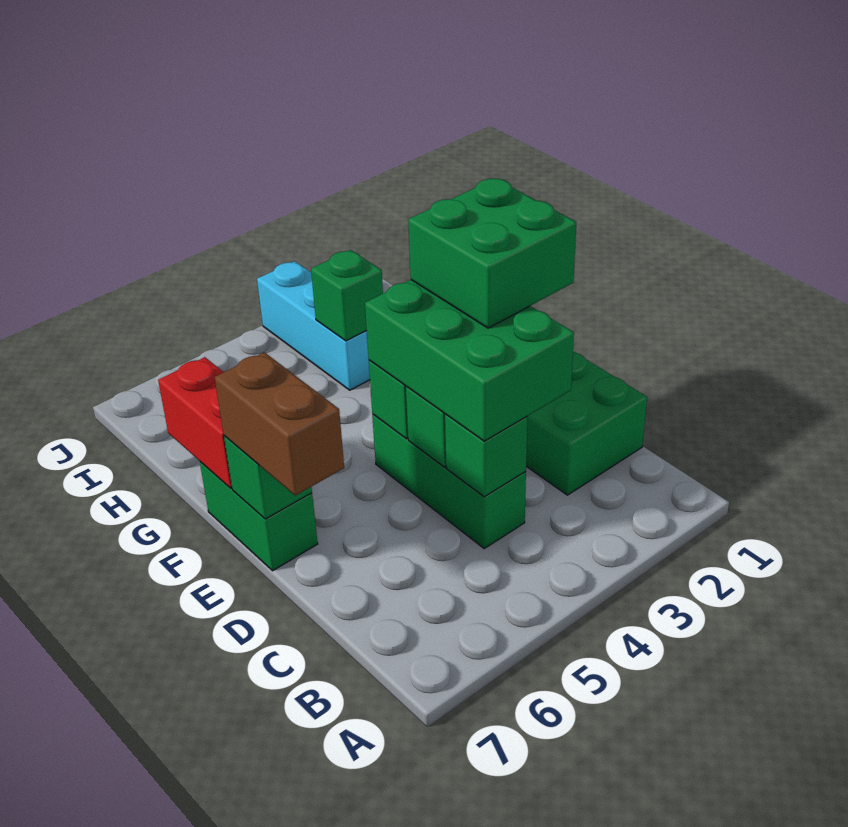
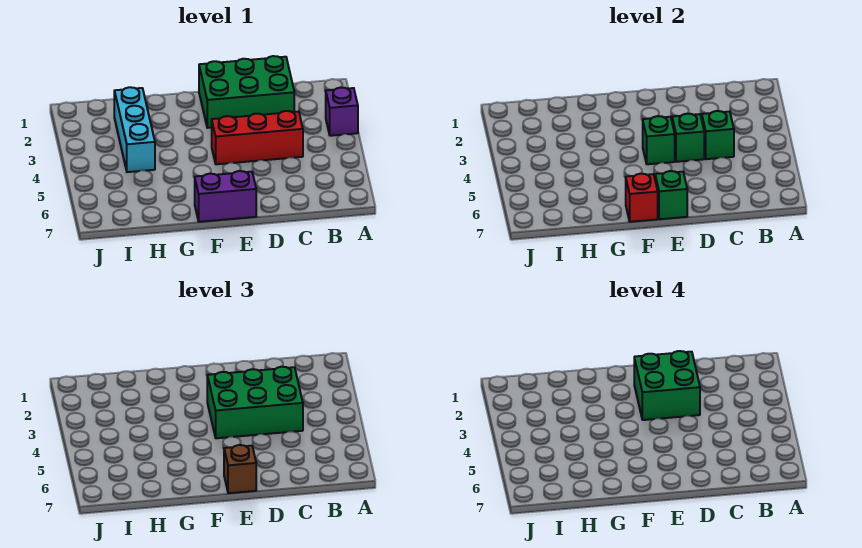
none -> purple 1x1 brick [326,87,358,136]
green 1x3 brick [372,414,526,548] -> red 1x3 brick [212,111,303,164]
brown 1x2 brick [215,352,344,496] -> brown 1x1 brick [224,445,256,493]
green 1x2 brick [200,462,318,571] -> purple 1x2 brick [195,171,256,222]
red 1x2 brick [158,357,232,488] -> red 1x1 brick [626,174,658,222]
cyan 1x3 brick [257,261,370,390] -> cyan 1x3 brick turned to [114,87,155,172]
green 1x1 brick [311,250,383,341] -> none

